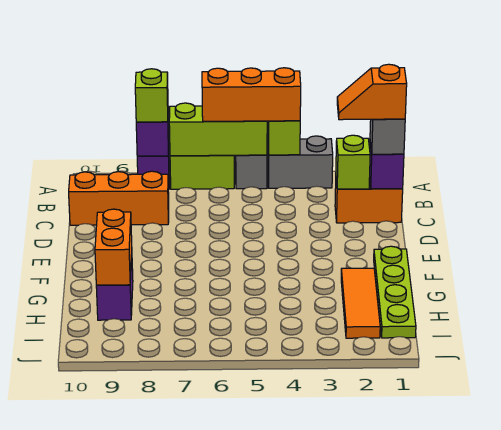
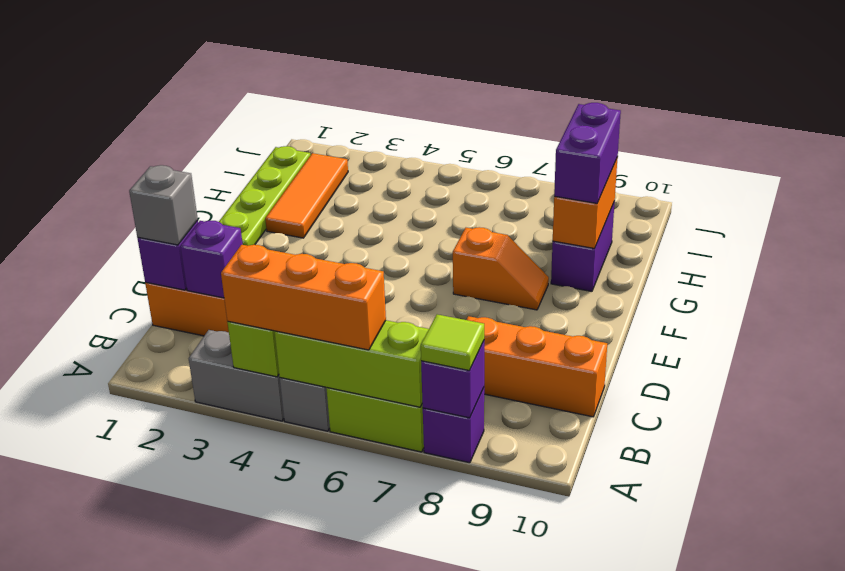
lime 1x1 brick [135,69,168,122] -> lime 1x1 tile [421,314,484,370]
orange 1x2 slope [337,64,407,120] -> orange 1x2 slope moved to [453,227,549,310]
lime 1x1 brick [336,135,370,189] -> purple 1x1 brick [180,221,243,298]
none -> purple 1x2 brick [554,103,621,203]

